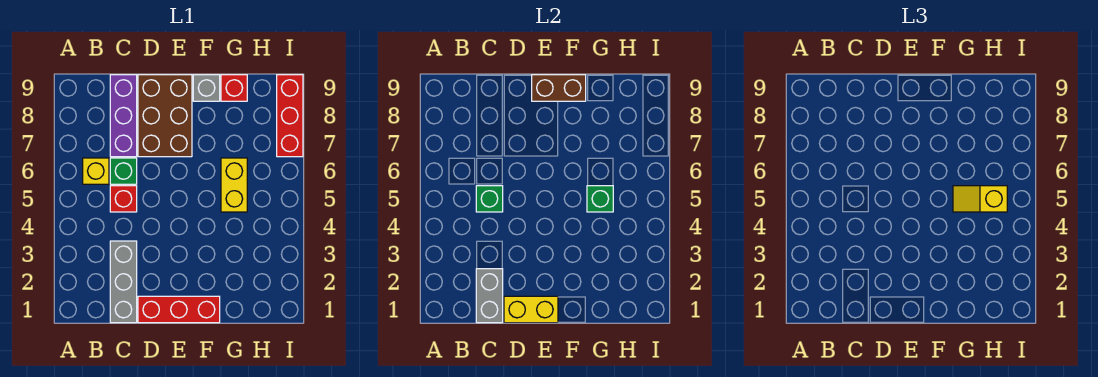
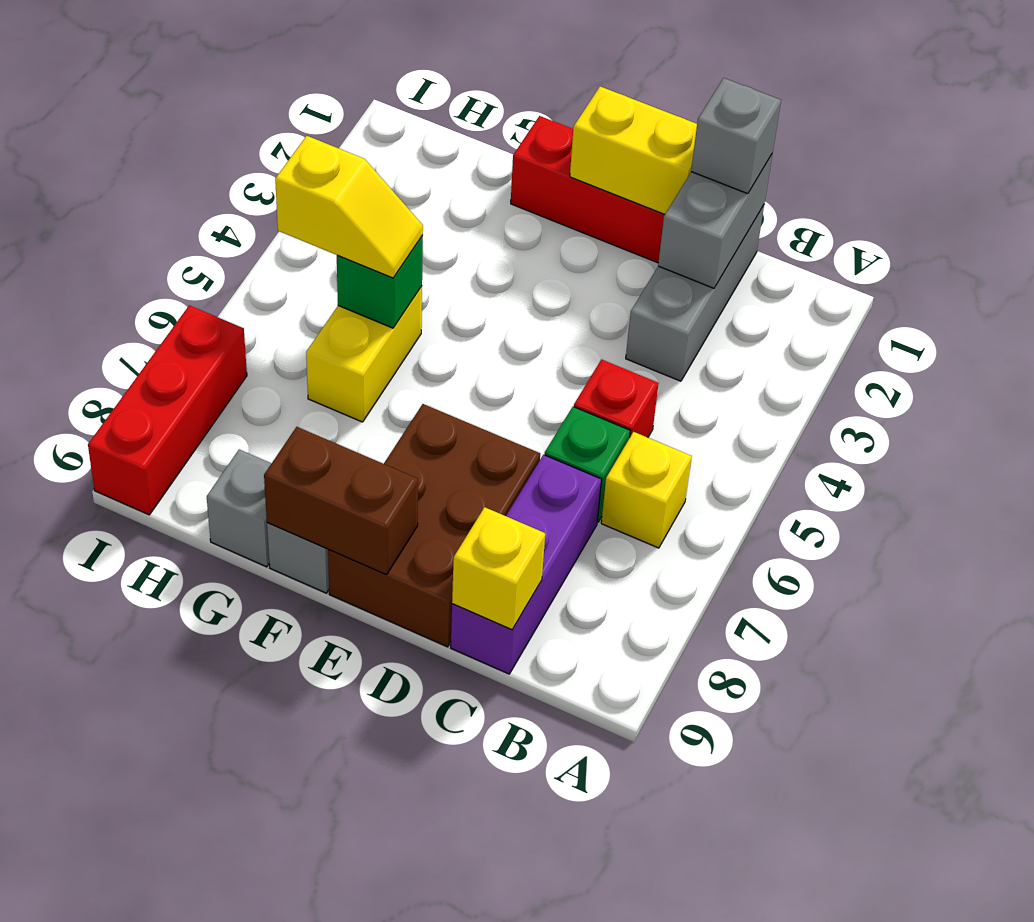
none -> grey 1x1 brick [691,78,781,194]
green 1x1 brick [476,186,503,212] -> none
none -> yellow 1x1 brick [452,507,545,630]
red 1x1 brick [221,75,247,101] -> grey 1x1 brick [207,450,271,567]

